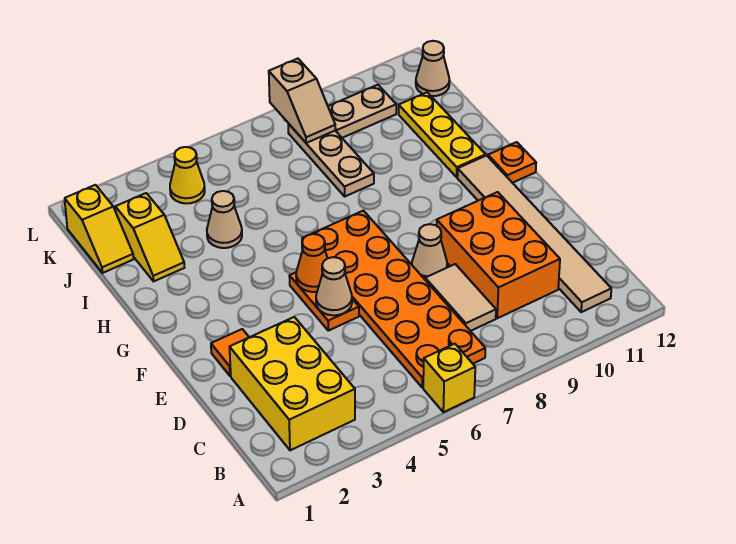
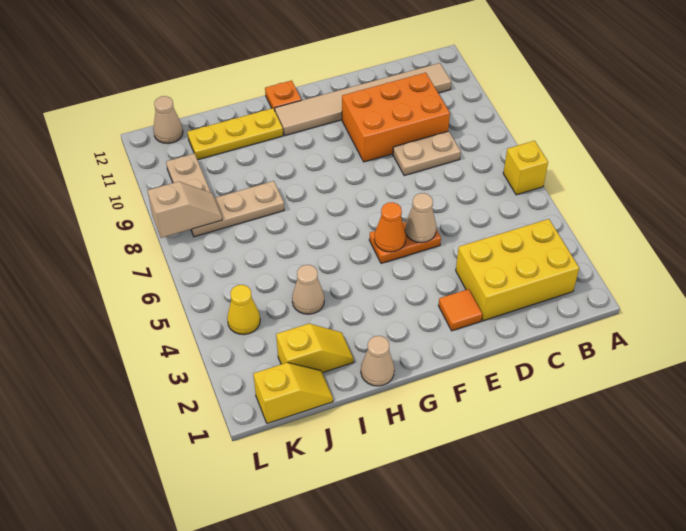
orange 2x6 plate [302,211,485,388] -> none
tan 1x2 tile [425,264,496,331] -> tan 1x2 plate [393,131,461,176]
tan 1x1 cone [412,224,447,279] -> tan 1x1 cone moved to [361,336,394,386]

